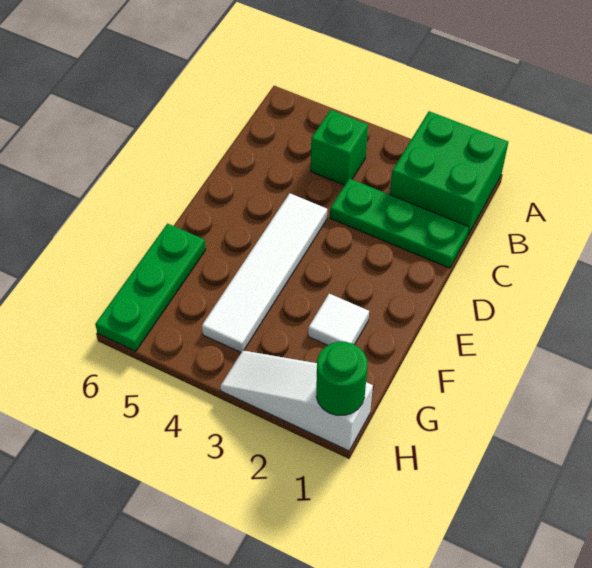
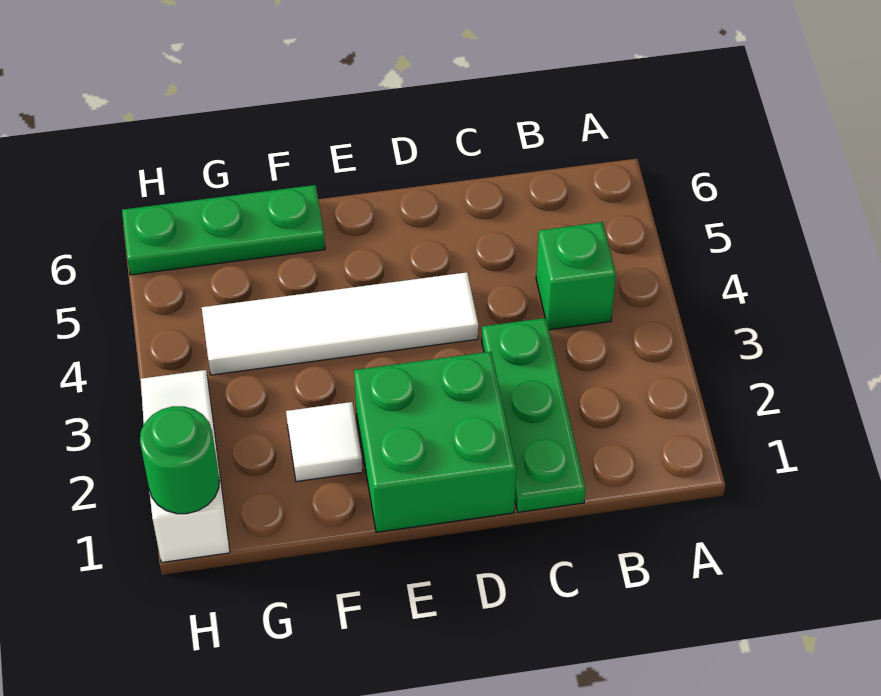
green 2x2 brick [390,111,508,235] -> green 2x2 brick moved to [354,352,516,532]

